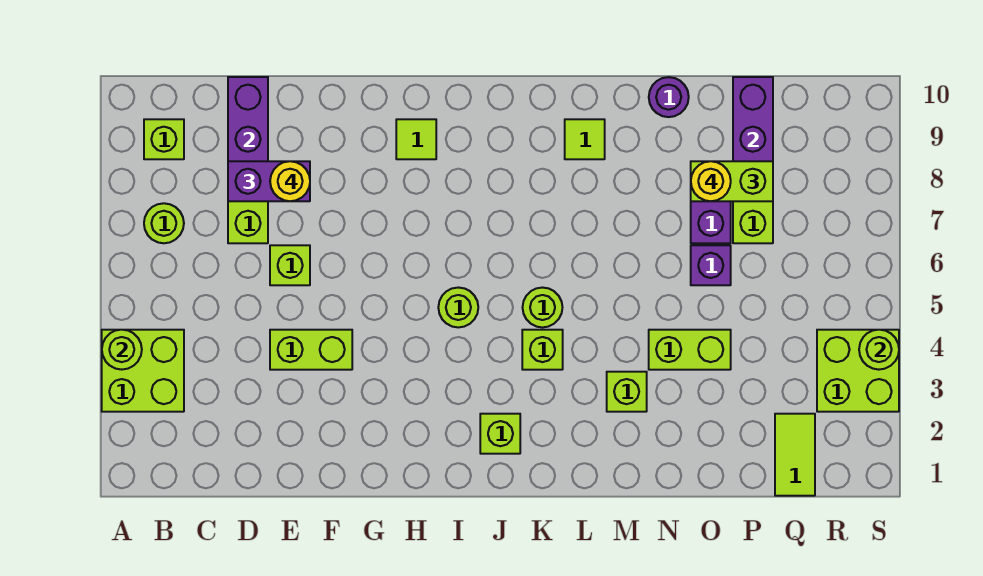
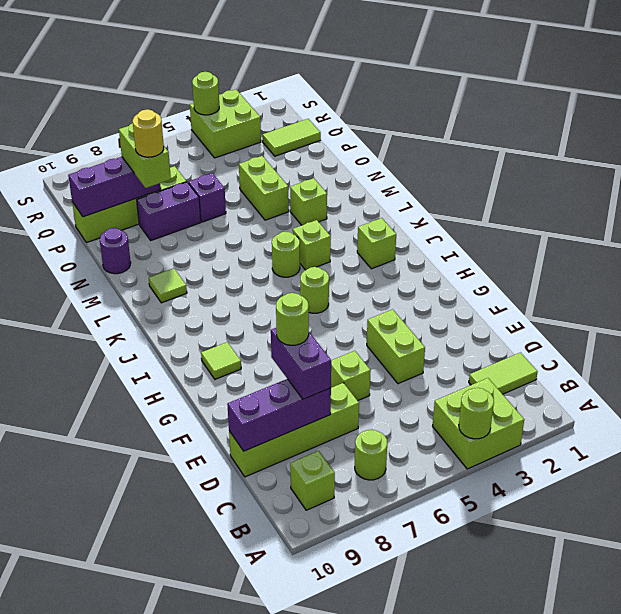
none -> lime 1x2 tile [469,353,538,394]
yellow 1x1 round brick [270,161,310,201] -> lime 1x1 round brick [276,293,309,345]

